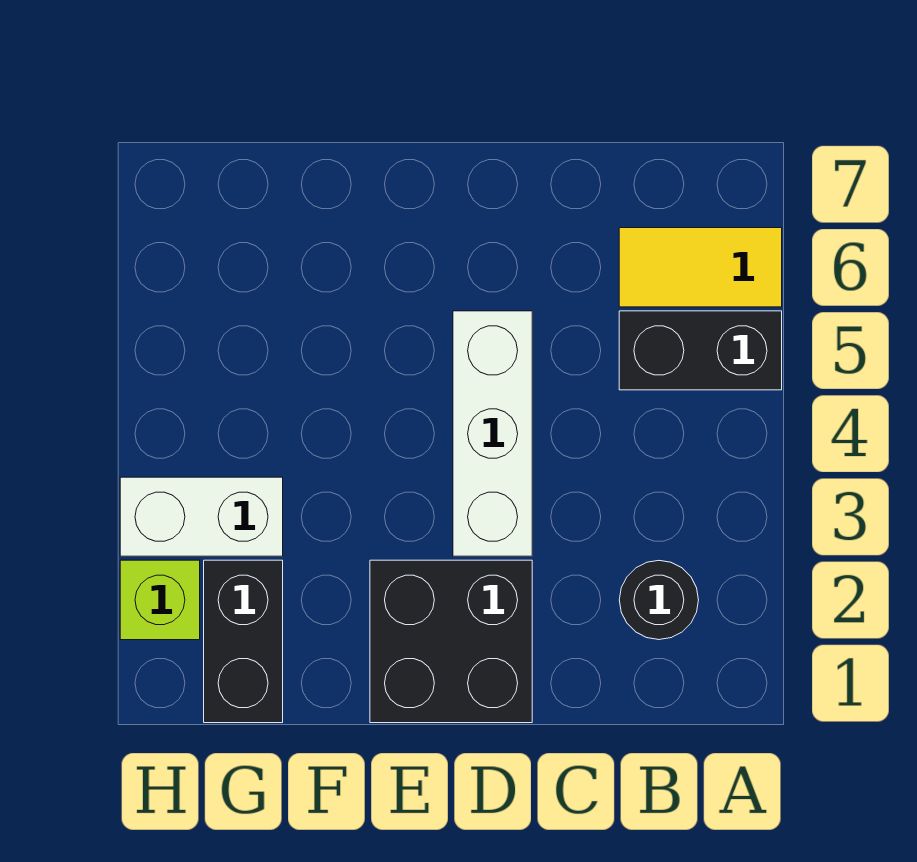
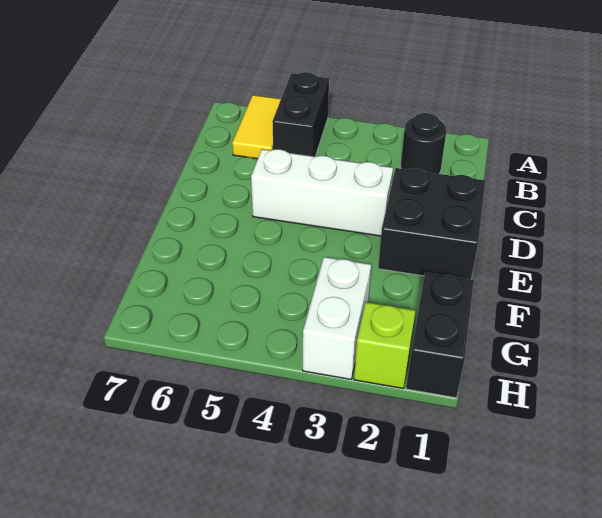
black 1x2 brick [204,560,283,723] -> black 1x2 brick turned to [406,273,474,398]

